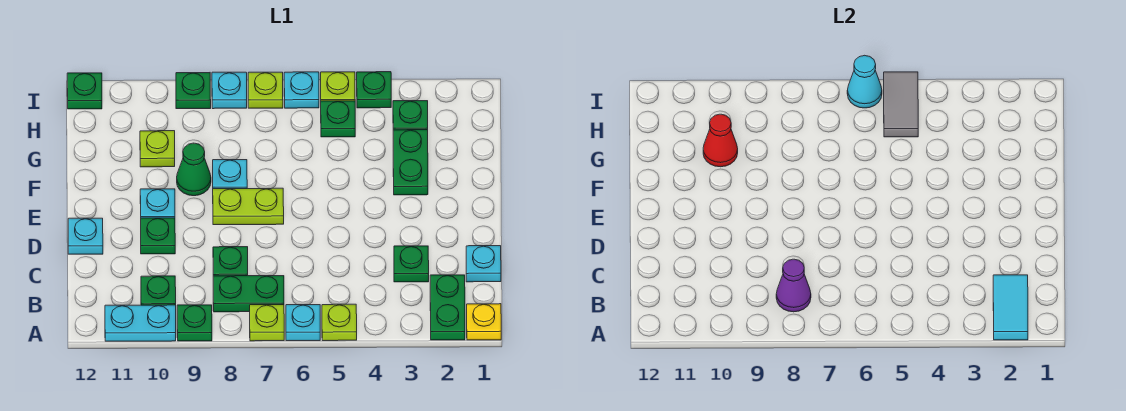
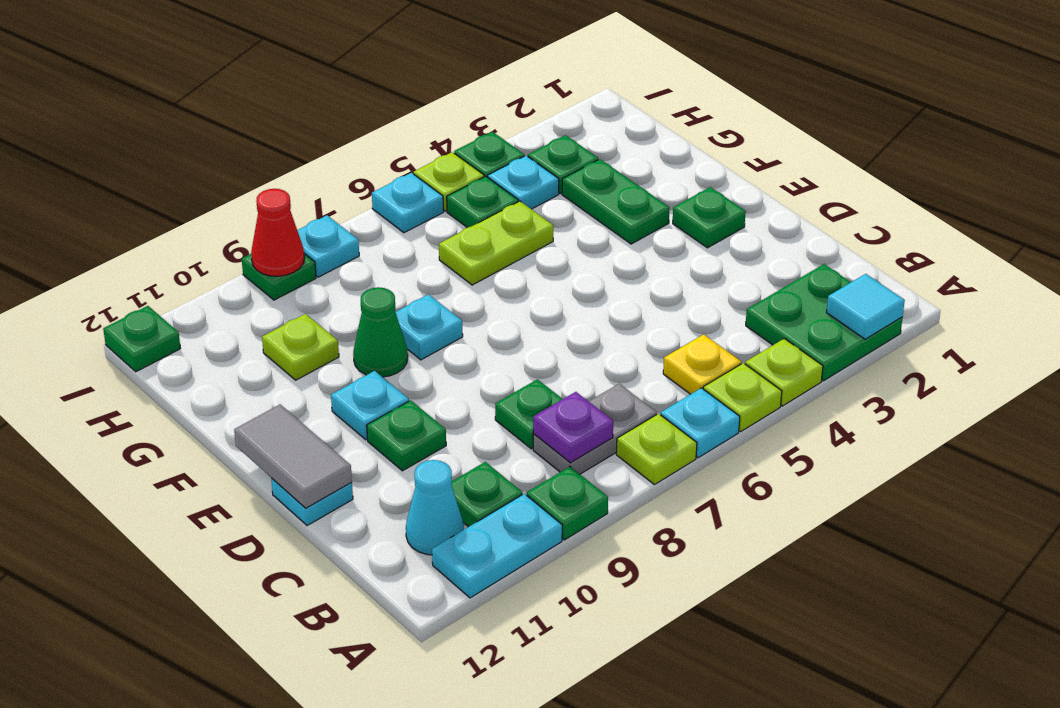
yellow 1x1 plate [467,304,501,340] -> yellow 1x1 plate moved to [663,334,741,394]
green 1x2 plate [430,275,465,340] -> green 2x2 plate [746,264,903,381]
cyan 1x2 tile [993,275,1028,340] -> cyan 1x1 tile [827,274,905,339]
green 1x2 plate [213,276,284,312] -> grey 1x2 plate [533,384,657,474]
purple 1x1 cone [776,259,811,312] -> purple 1x1 plate [533,392,613,463]
cyan 1x1 plate [466,246,501,282] -> cyan 1x1 plate moved to [488,156,559,209]
green 1x1 plate [394,246,429,282] -> green 1x1 plate moved to [673,187,746,248]
lime 1x2 plate [213,188,284,225] -> lime 1x2 plate moved to [439,201,553,285]
red 1x1 cone [703,114,738,167] -> red 1x1 cone moved to [251,189,304,276]
grey 1x2 tile [884,72,918,137] -> grey 1x2 tile moved to [234,404,352,508]
cyan 1x1 cone [847,55,882,108] -> cyan 1x1 cone moved to [406,460,464,555]
lime 1x1 plate [248,72,283,108] -> lime 1x1 plate moved to [745,338,823,406]

